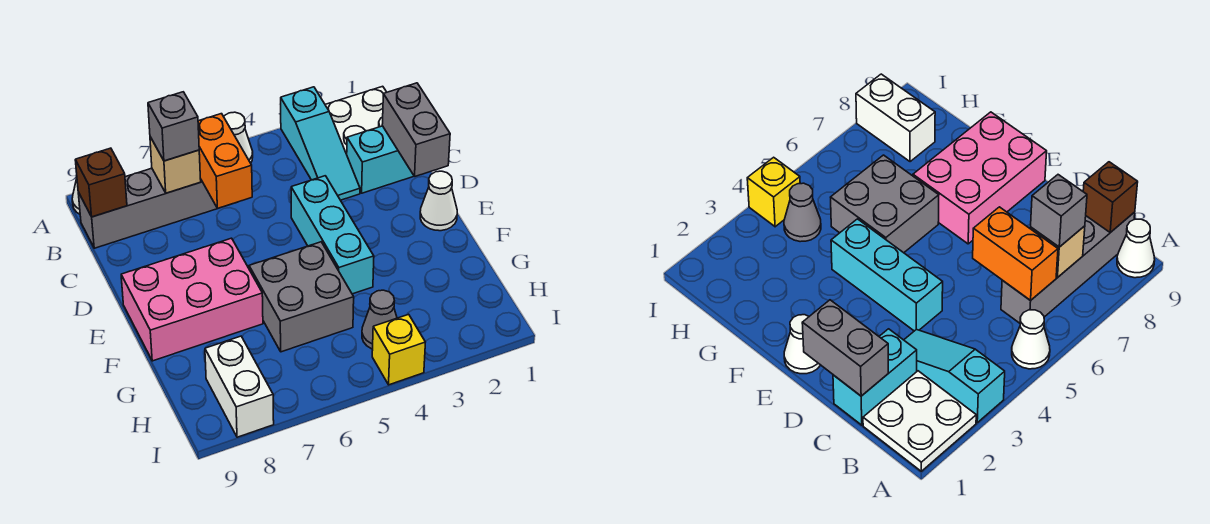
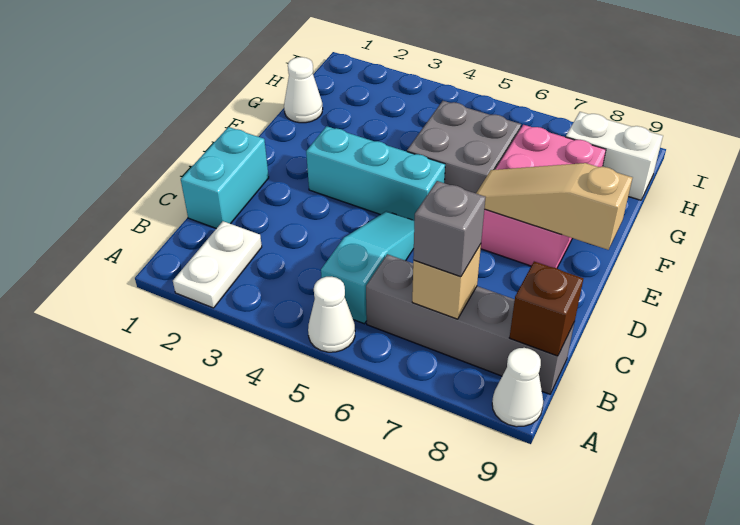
white 2x2 plate [325,86,387,154] -> white 1x2 plate [173,221,262,308]
cyan 1x3 slope [281,87,360,200] -> cyan 1x3 slope moved to [321,211,414,324]
orange 1x2 brick [198,114,252,208] -> none
cyan 1x2 brick [347,126,414,193] -> cyan 1x2 brick turned to [181,127,269,228]
grey 1x2 brick [382,83,450,176] -> none
cyan 1x3 brick [291,176,374,294] -> cyan 1x3 brick turned to [306,126,445,221]
white 1x1 cone [420,171,457,231] -> white 1x1 cone moved to [284,57,323,123]
pink 2x3 brick [121,238,263,361] -> pink 2x3 brick turned to [481,125,606,268]
none -> tan 1x3 slope [476,163,632,250]
grey 1x1 cone [362,290,397,349] -> none
white 1x2 brick [205,336,274,437] -> white 1x2 brick turned to [566,112,663,200]
yellow 1x1 brick [372,314,425,385] -> none

